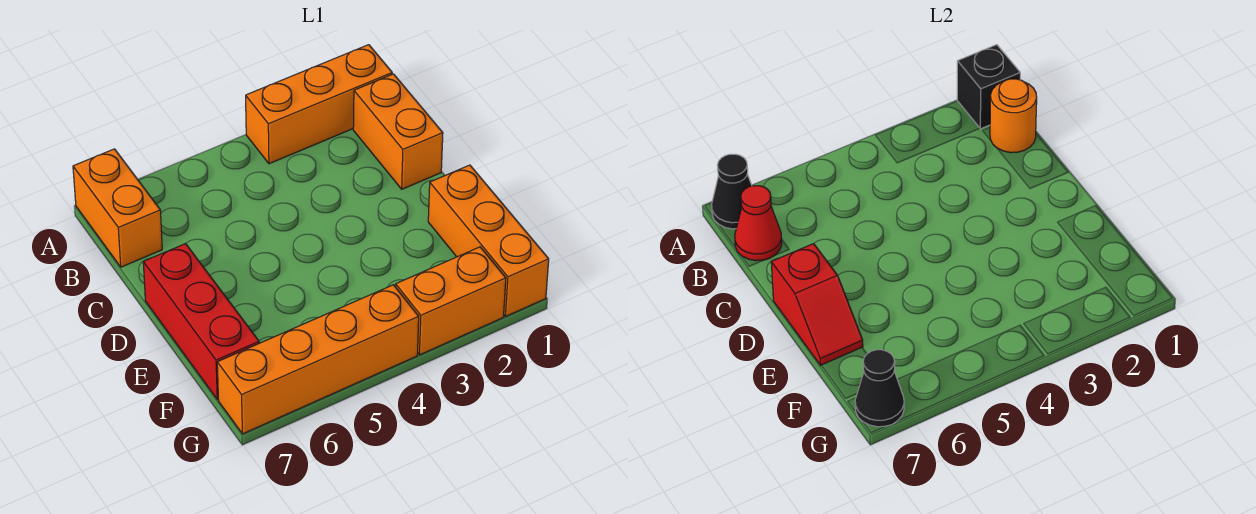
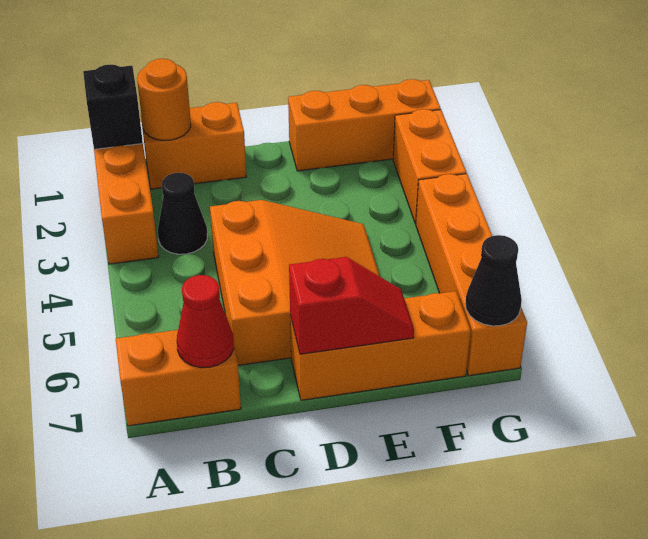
black 1x1 cone [712,154,752,229] -> black 1x1 cone moved to [158,173,207,254]
none -> orange 3x3 slope [210,200,380,365]
red 1x3 brick [143,244,259,399] -> orange 1x3 brick [290,291,471,400]

